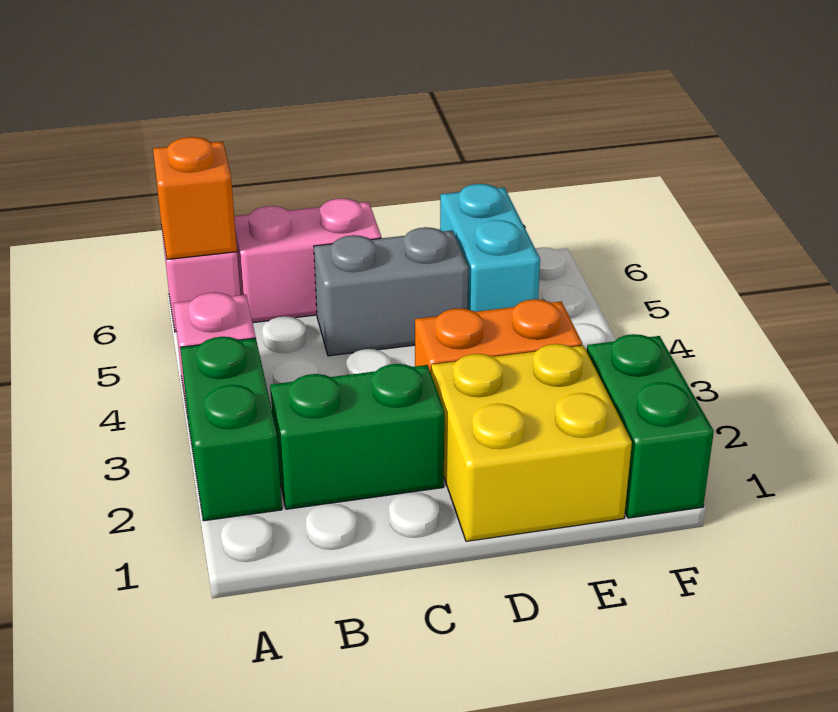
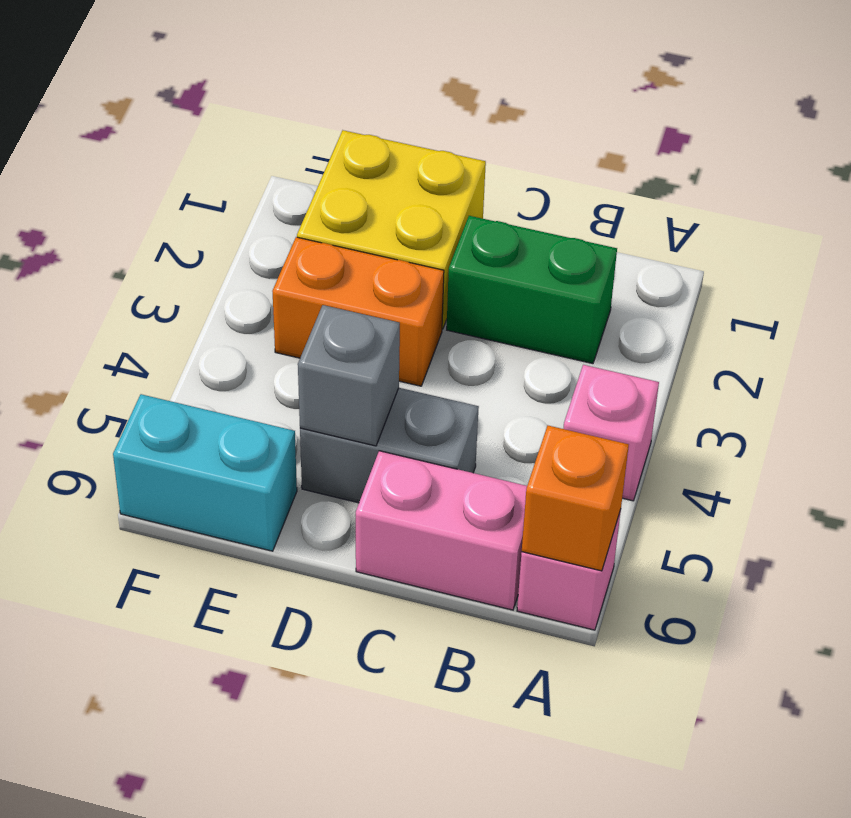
green 1x2 brick [180,337,282,521] -> none
none -> grey 1x1 brick [298,305,400,446]
cyan 1x2 brick [440,184,540,312] -> cyan 1x2 brick turned to [113,394,297,551]
green 1x2 brick [587,334,714,518] -> none

